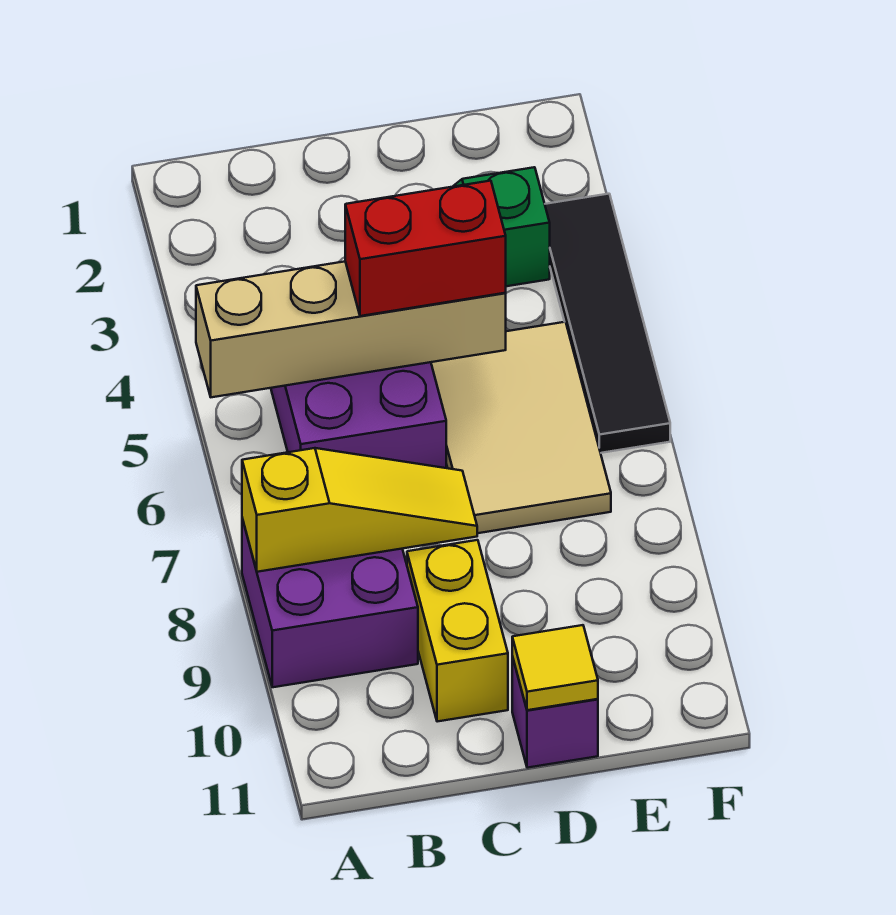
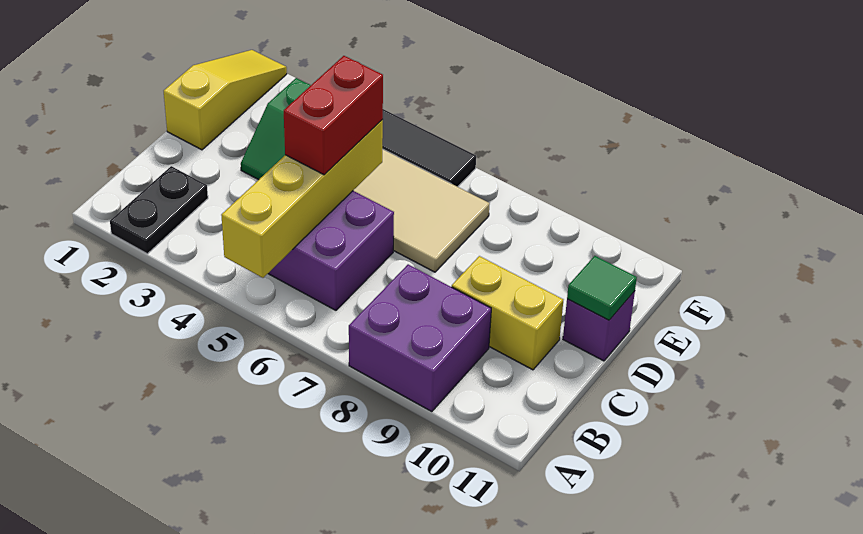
none -> black 1x2 plate [110,166,208,254]
tan 1x4 brick [196,262,506,397] -> yellow 1x4 brick [221,120,383,278]
yellow 1x3 slope [242,448,477,572] -> yellow 1x3 slope moved to [164,50,287,150]
yellow 1x1 tile [512,625,598,710] -> green 1x1 tile [567,256,637,320]

